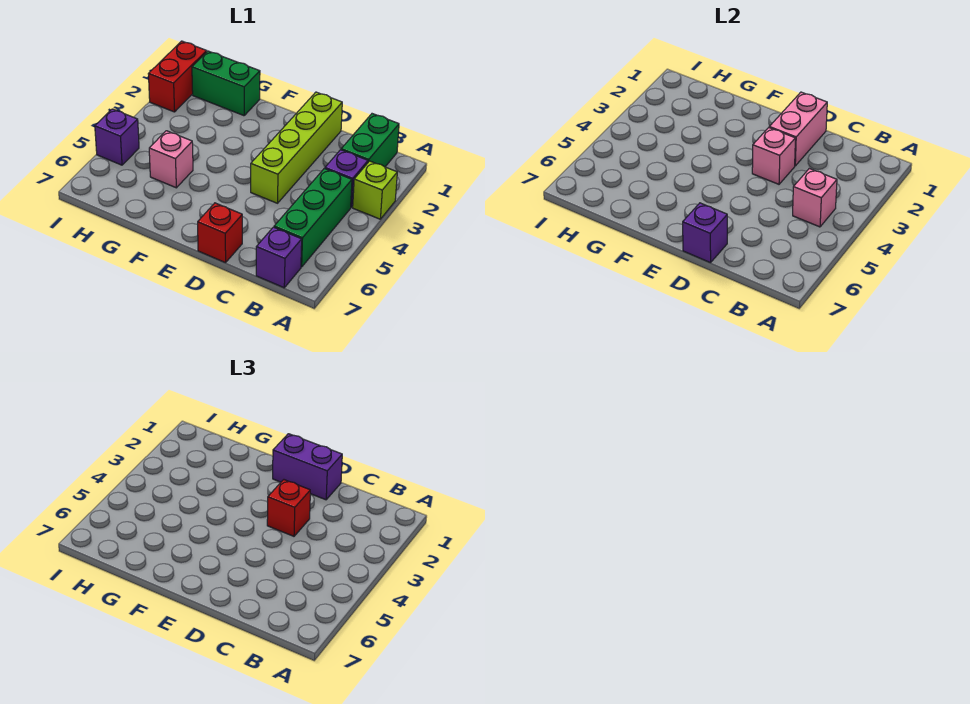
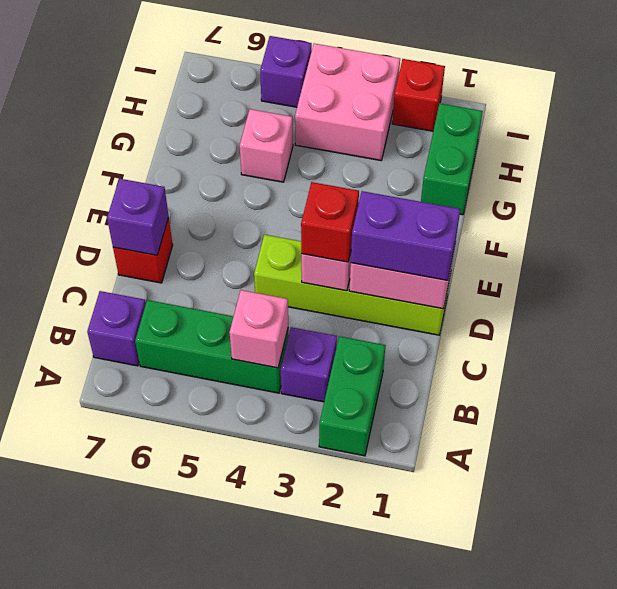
lime 1x1 brick [353,161,397,219] -> none
green 1x2 brick [341,114,399,167] -> green 1x2 brick turned to [319,336,385,456]
purple 1x2 brick [273,434,342,500] -> purple 1x2 brick turned to [351,191,460,280]
none -> pink 2x2 brick [295,44,400,160]
red 1x2 brick [149,41,207,112] -> red 1x1 brick [392,59,445,131]

